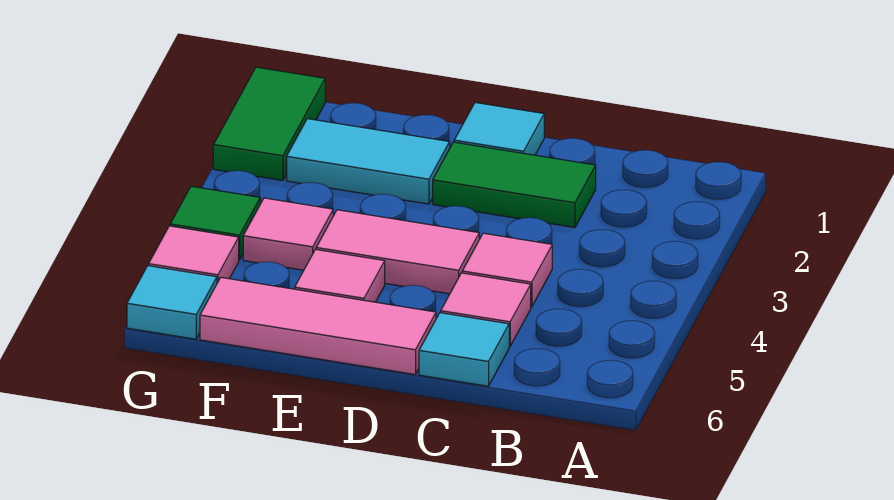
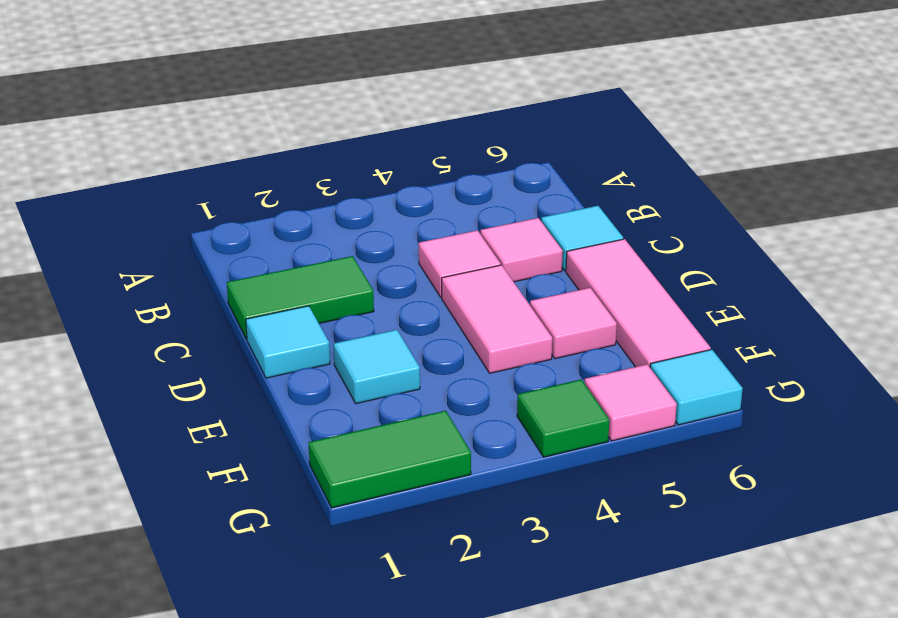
green 1x2 tile [433,142,596,228] -> green 1x2 tile turned to [227,256,374,339]
cyan 1x2 tile [287,119,450,204] -> cyan 1x1 tile [334,330,420,404]
pink 1x1 tile [243,198,333,270] -> none

